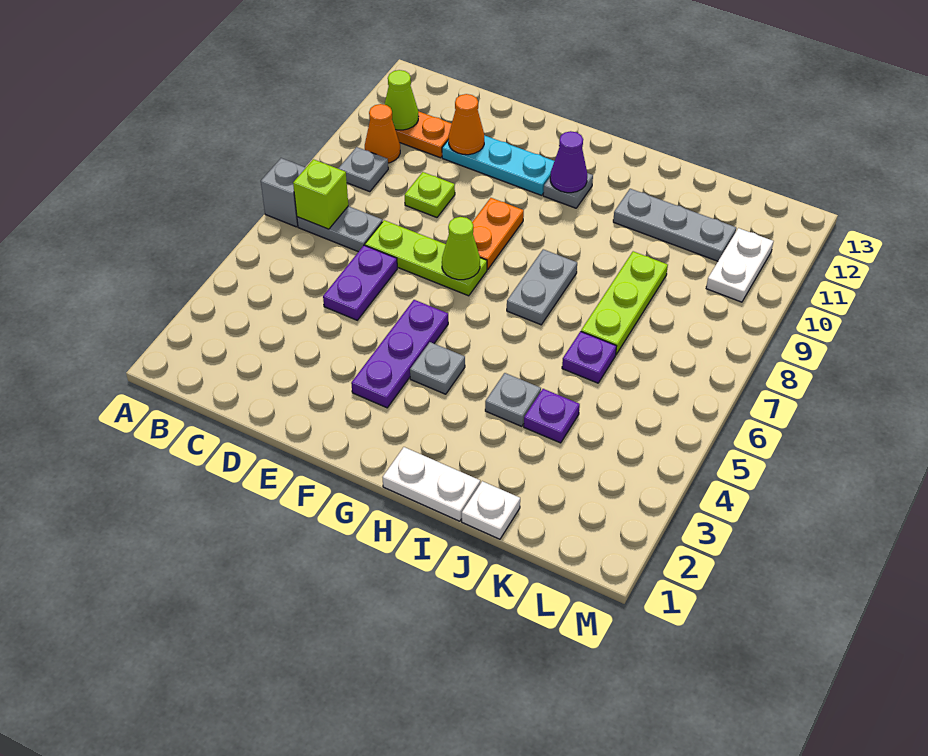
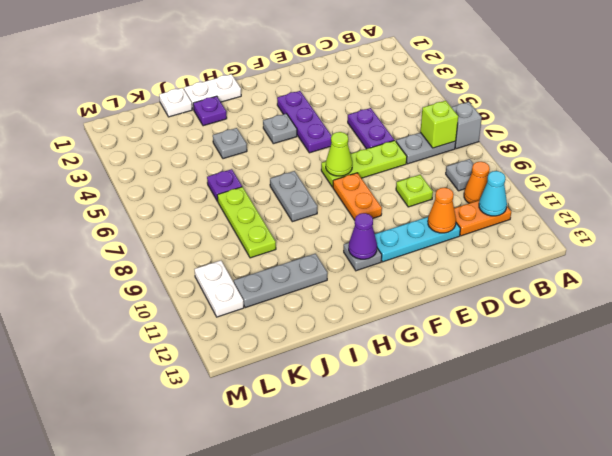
lime 1x1 cone [385,70,418,130] -> cyan 1x1 cone [479,171,507,216]
purple 1x1 plate [524,389,580,443] -> purple 1x1 plate moved to [193,96,227,126]

